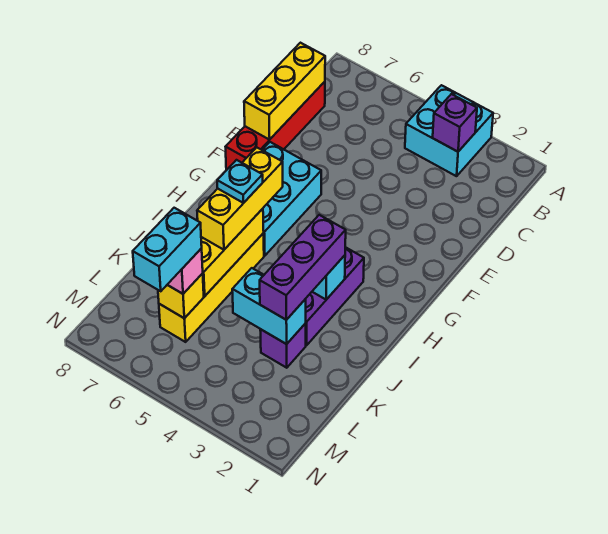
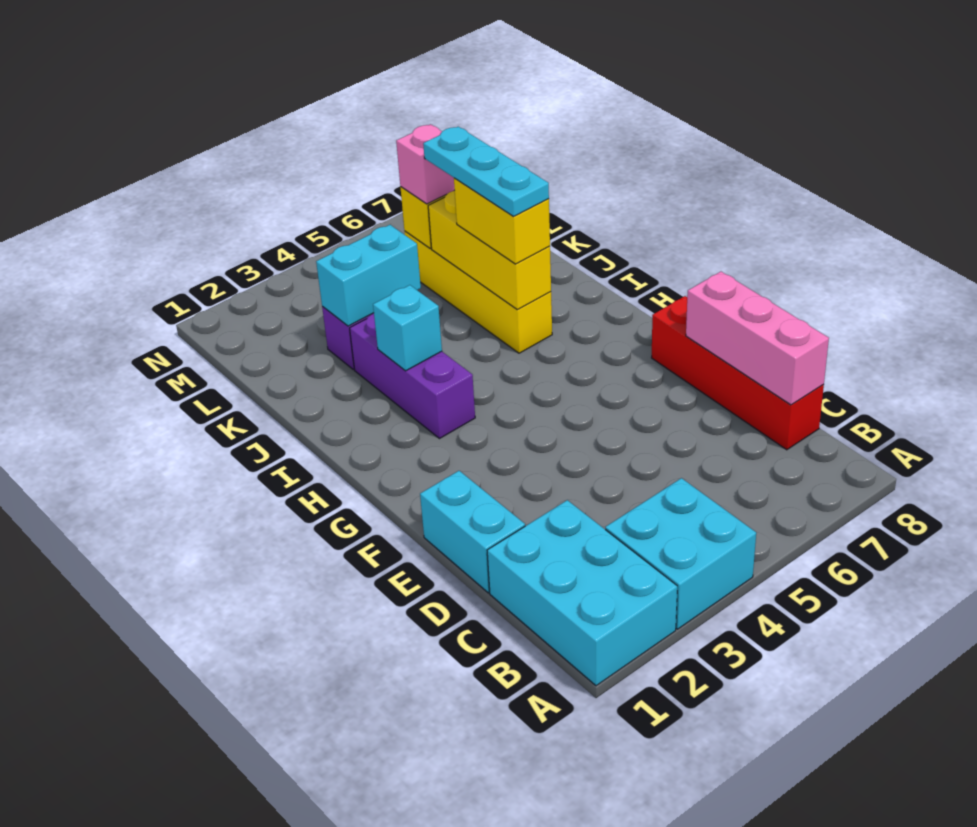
purple 1x1 brick [433,94,477,152] -> none
yellow 1x3 brick [244,43,325,140] -> pink 1x3 brick [686,272,829,405]
cyan 2x3 brick [263,142,321,256] -> cyan 2x3 brick moved to [487,500,677,686]
yellow 1x3 brick [197,147,283,250] -> yellow 1x2 brick [454,178,550,264]
purple 1x3 brick [260,215,346,320] -> none
cyan 1x1 plate [217,160,263,203] -> cyan 1x3 plate [423,127,549,216]
cyan 1x2 brick [133,208,202,291] -> cyan 1x2 brick moved to [420,471,525,593]

